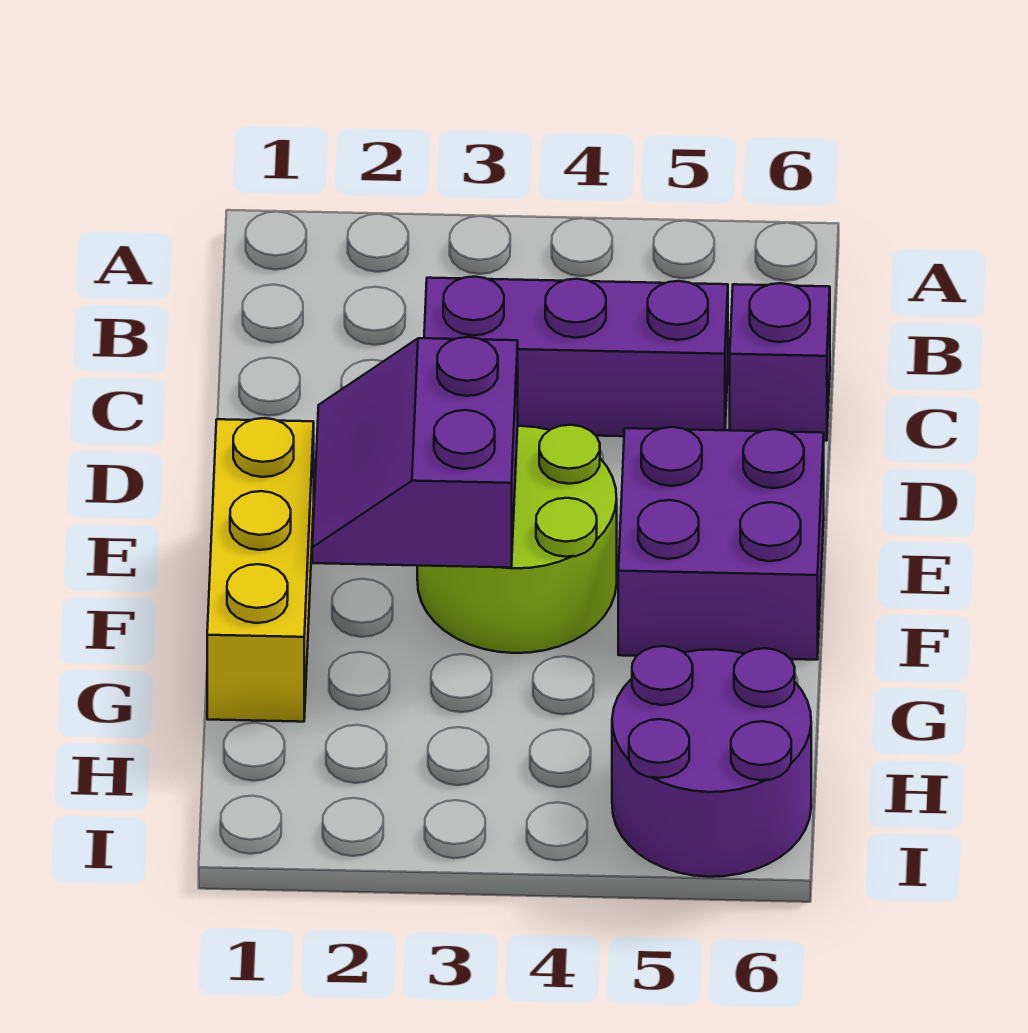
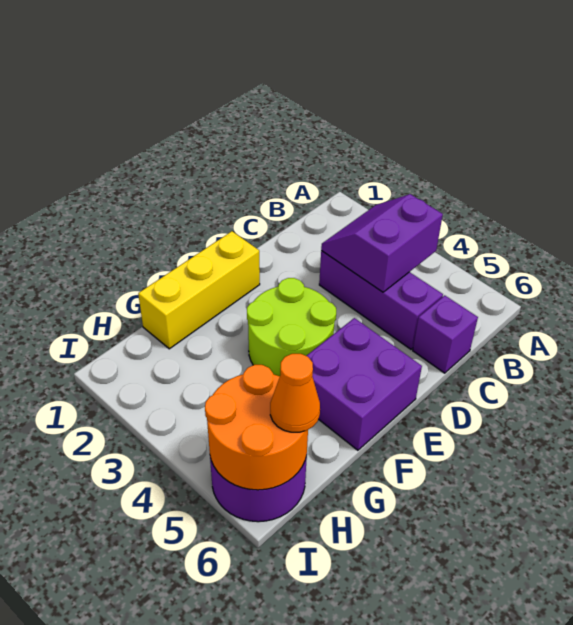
purple 2x2 slope [312,337,518,568] -> purple 2x2 slope moved to [321,194,443,292]
none -> orange 2x2 round brick [205,365,308,490]
none -> orange 1x1 cone [270,354,320,432]

